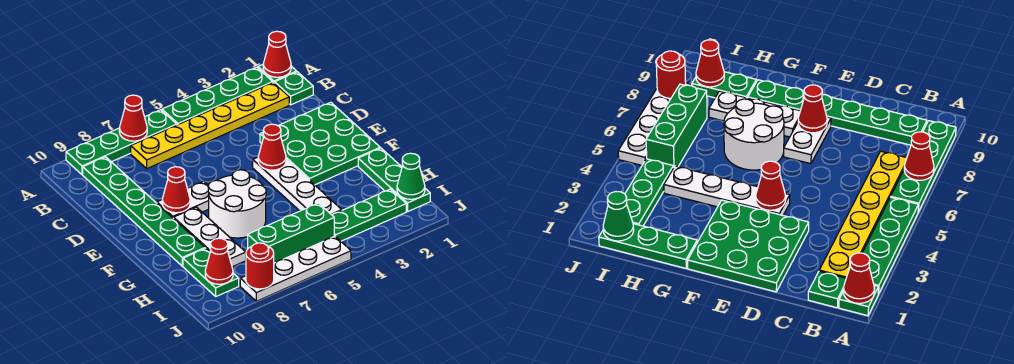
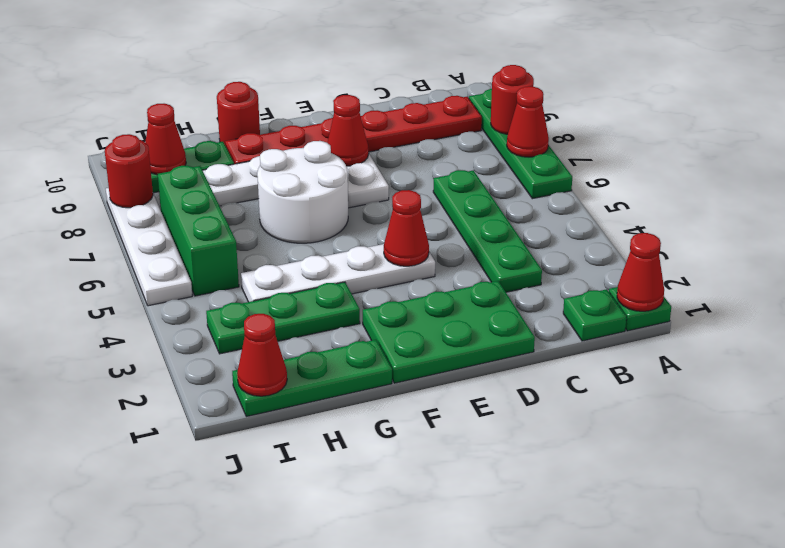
green 1x4 plate [162,67,273,125] -> green 1x4 plate moved to [433,170,542,292]
none -> red 1x1 round brick [491,65,534,134]
yellow 1x6 plate [131,82,289,168] -> none
green 1x6 plate [83,157,205,266] -> red 1x6 plate [225,96,482,164]
green 3x3 plate [260,102,380,185] -> green 2x3 plate [363,281,535,383]
none -> red 1x1 round brick [217,82,260,144]
green 1x1 cone [397,153,425,199] -> red 1x1 cone [237,314,287,396]
green 1x3 plate [332,189,406,241] -> green 1x3 plate turned to [206,282,360,354]

